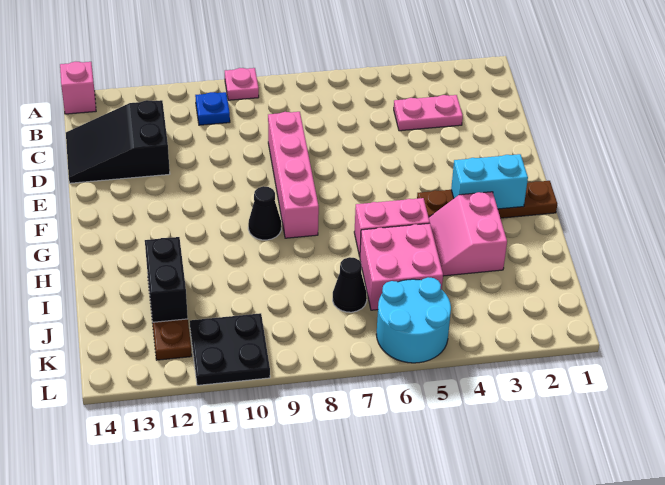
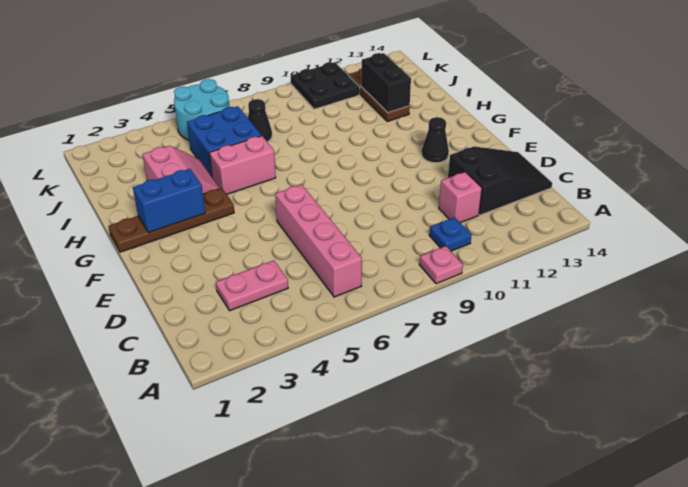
pink 1x1 brick [60,62,96,114] -> pink 1x1 brick moved to [439,172,482,223]
pink 1x4 brick [268,112,319,238] -> pink 1x4 brick moved to [275,184,362,297]
cyan 1x2 brick [451,154,528,209] -> blue 1x2 brick [133,169,205,233]
black 1x1 cone [248,186,281,240] -> black 1x1 cone moved to [422,117,449,163]
pink 2x2 brick [360,223,443,310] -> blue 2x2 brick [187,106,261,176]

